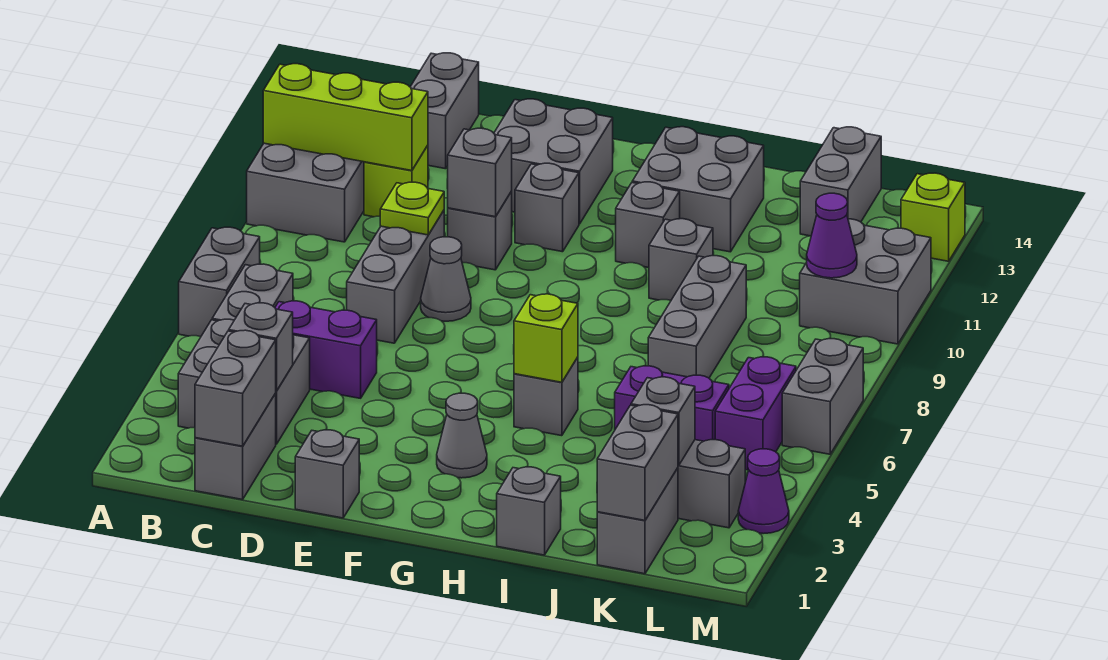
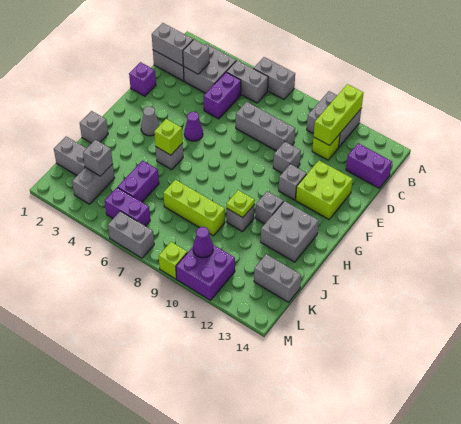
grey 1x2 brick [411,53,479,169] -> purple 1x2 brick [346,143,392,188]
lime 1x1 plate [380,182,444,235] -> lime 1x1 plate moved to [226,190,255,217]
grey 1x1 brick [295,430,359,518] -> purple 1x1 brick [129,62,156,96]
grey 1x1 cone [421,237,471,321] -> none
grey 1x1 brick [448,128,512,217] -> none
grey 2x2 brick [494,99,613,224] -> lime 2x2 brick [296,160,353,219]
grey 1x3 brick [648,256,746,378] -> lime 1x3 brick [163,180,225,236]
grey 1x2 brick [597,405,678,520] -> none
grey 2x2 brick [800,219,931,344] -> purple 2x2 brick [176,245,235,300]
purple 1x1 cone [738,449,789,534] -> purple 1x1 cone moved to [184,112,203,141]
lime 1x1 brick [901,173,965,261] -> lime 1x1 brick moved to [159,242,187,279]

